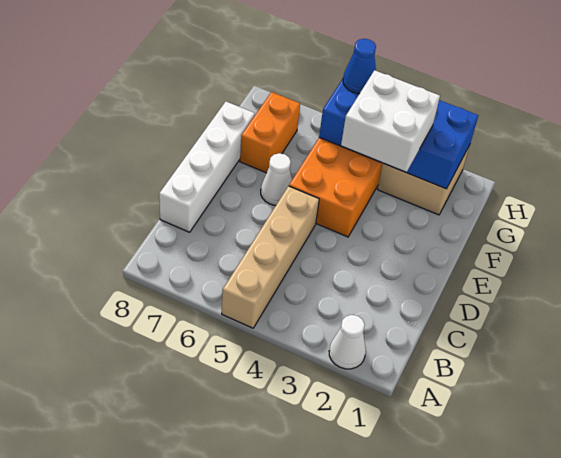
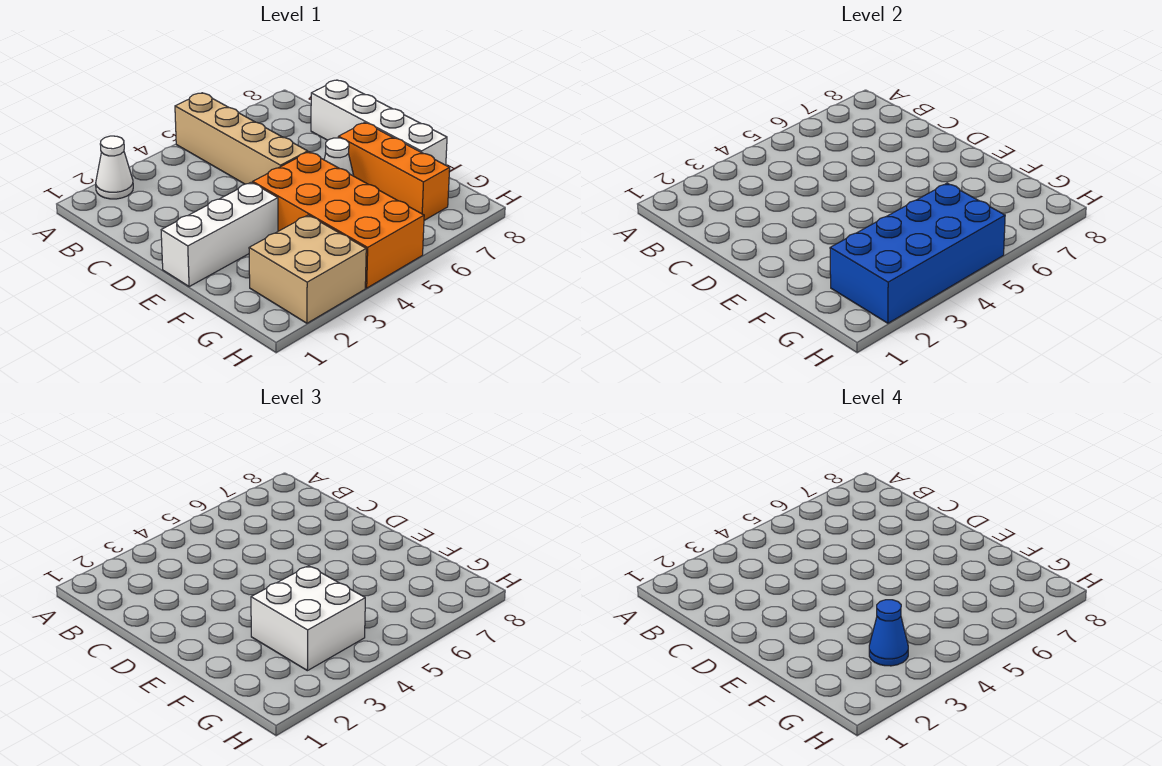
none -> white 1x3 brick [161,182,278,287]
orange 1x2 brick [240,92,300,173] -> orange 1x3 brick [338,123,450,220]
blue 1x1 cone [343,39,376,94] -> blue 1x1 cone moved to [869,600,908,666]

